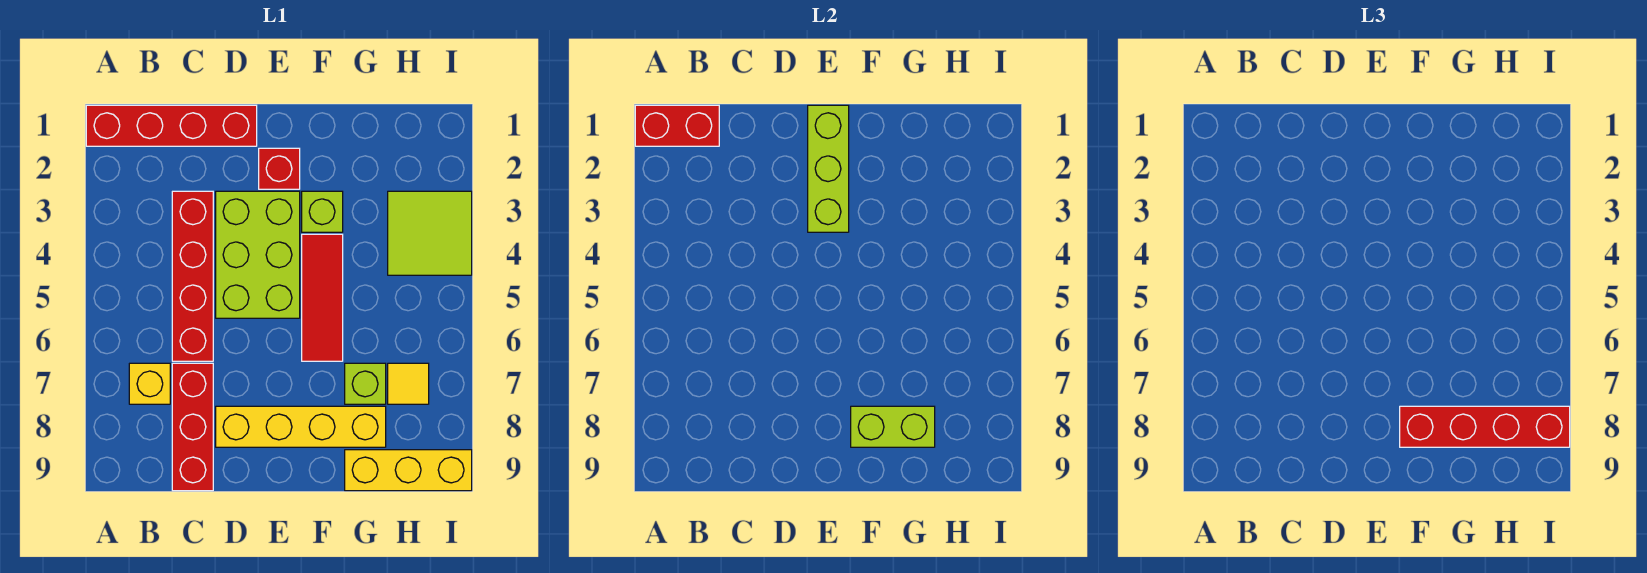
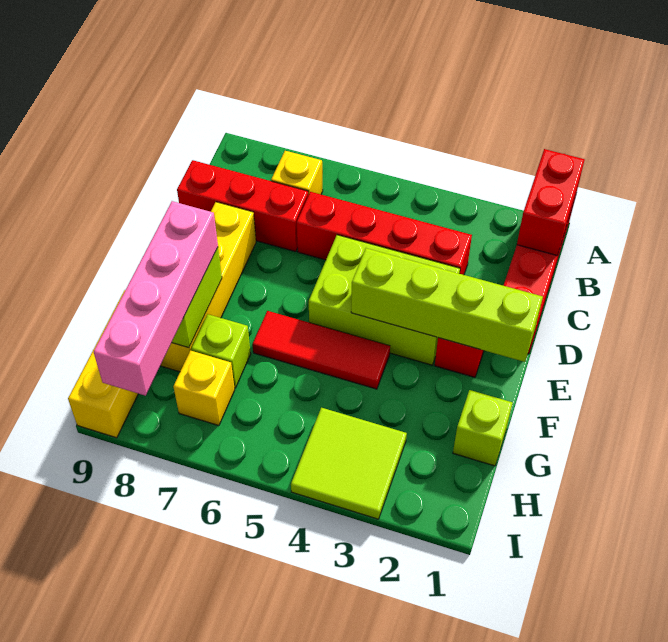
lime 1x3 brick [808,105,849,232] -> lime 1x4 brick [351,248,543,362]
lime 1x1 brick [302,191,343,232] -> lime 1x1 brick moved to [453,390,512,466]
red 1x4 brick [1400,406,1570,447] -> pink 1x4 brick [94,201,218,396]
yellow 1x1 tile [388,363,429,404] -> yellow 1x1 brick [173,351,235,426]

